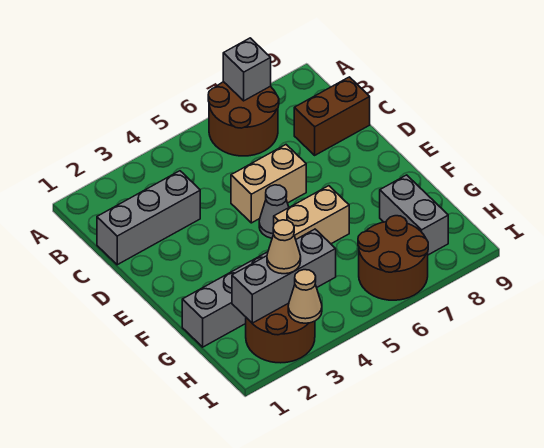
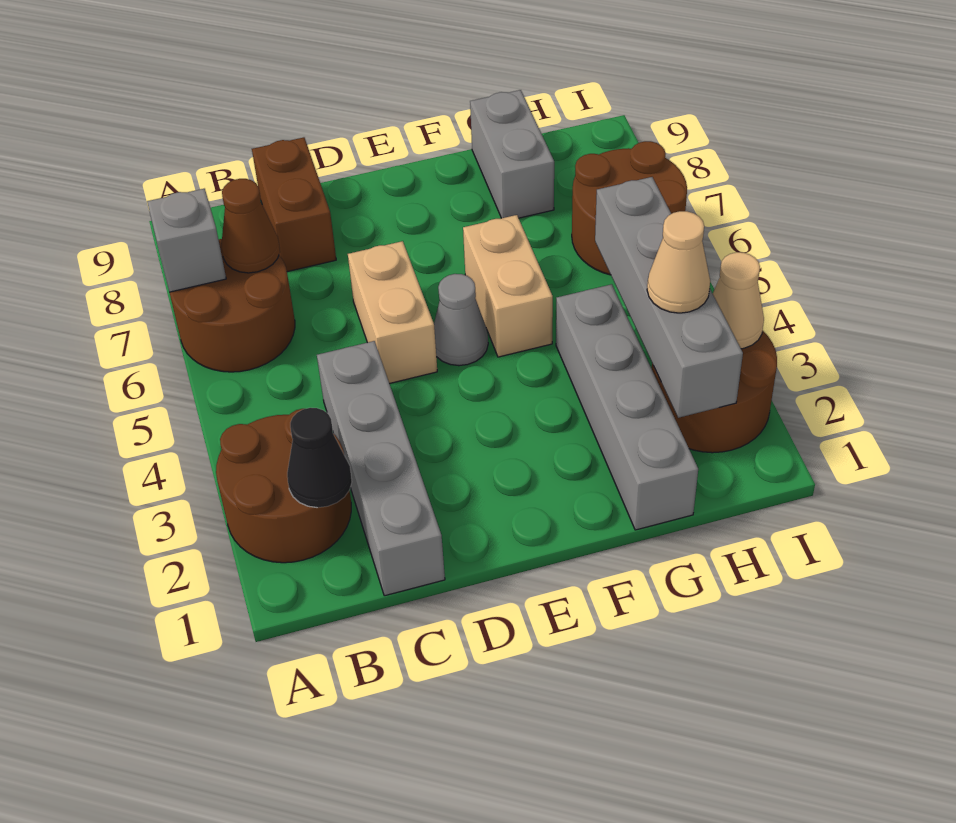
none -> brown 2x2 round brick [216,409,351,563]
none -> black 1x1 cone [287,408,352,508]
none -> brown 1x1 cone [221,179,280,273]
grey 1x3 brick [97,171,200,265] -> grey 1x4 brick [317,341,445,596]
grey 1x2 brick [380,175,448,255] -> grey 1x2 brick turned to [470,90,554,218]
grey 1x3 brick [232,229,336,323] -> grey 1x4 brick [595,177,743,418]

